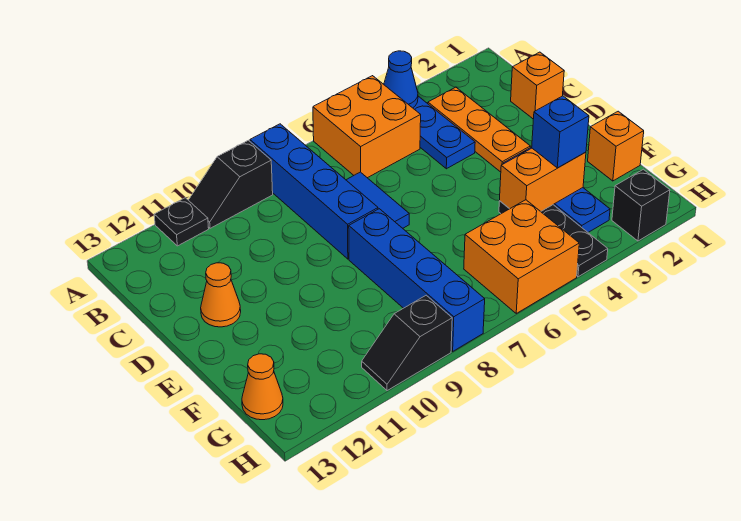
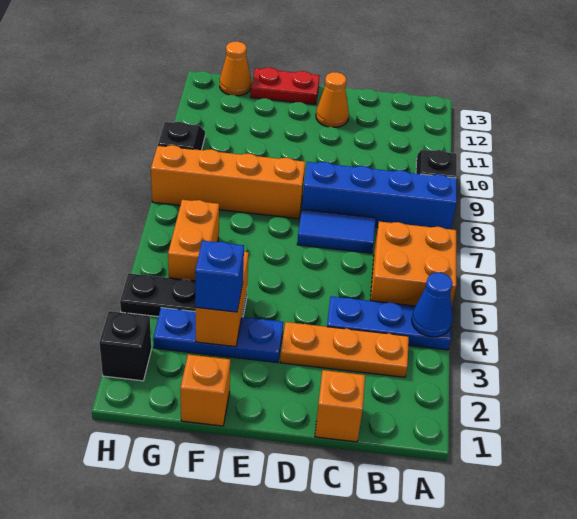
black 1x1 plate [154,198,209,246] -> none
blue 1x4 brick [349,209,485,351] -> orange 1x4 brick [151,145,305,219]
none -> red 1x2 plate [251,67,320,105]
orange 2x2 brick [464,200,579,313] -> orange 1x2 brick [168,200,219,281]

